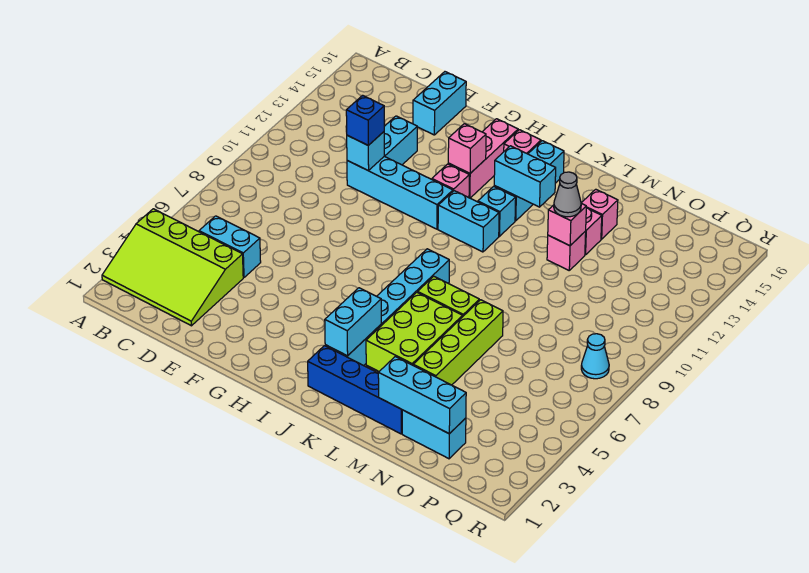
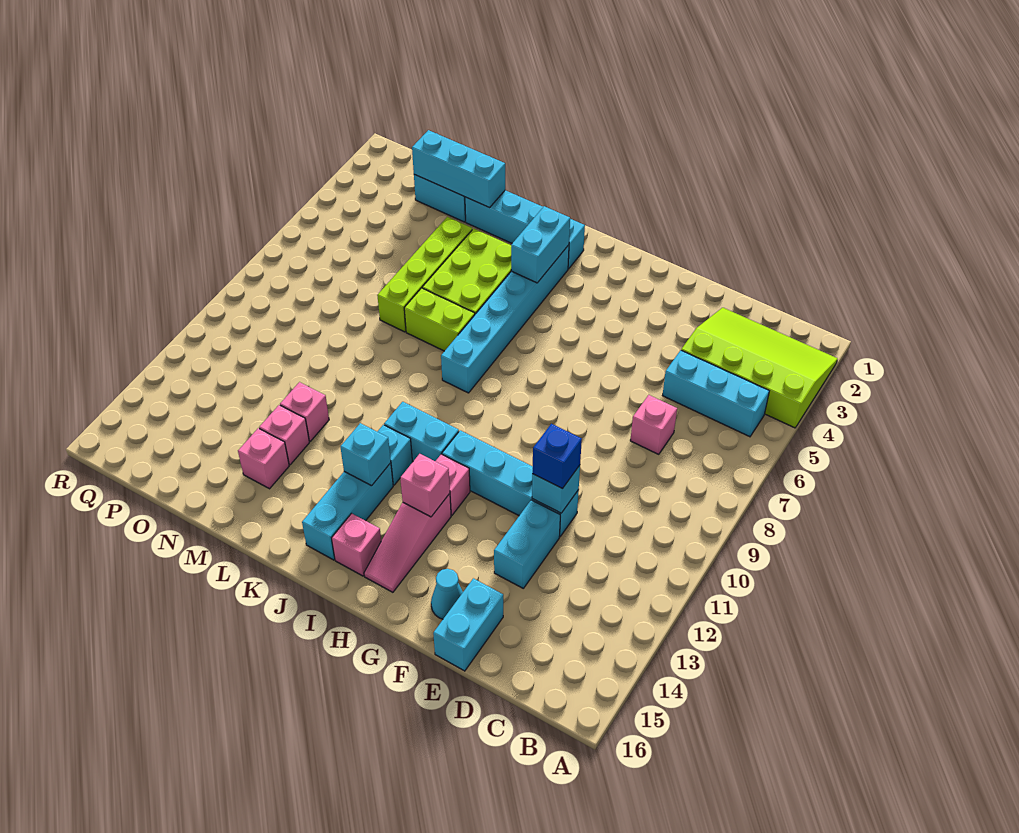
cyan 1x2 brick [199,216,261,278] -> cyan 1x3 brick [663,350,769,437]
pink 1x3 brick [448,119,518,198] -> pink 1x3 slope [364,494,451,592]
blue 1x4 brick [308,346,402,434] -> cyan 1x4 brick [465,190,585,269]
cyan 1x2 brick [494,146,556,207] -> cyan 1x1 brick [341,423,391,486]
pink 1x1 brick [548,203,586,246] -> pink 1x1 brick moved to [630,395,677,454]
grey 1x1 cone [554,172,581,217] -> none
cyan 1x1 cone [581,334,609,379] -> cyan 1x1 cone moved to [431,569,463,619]

